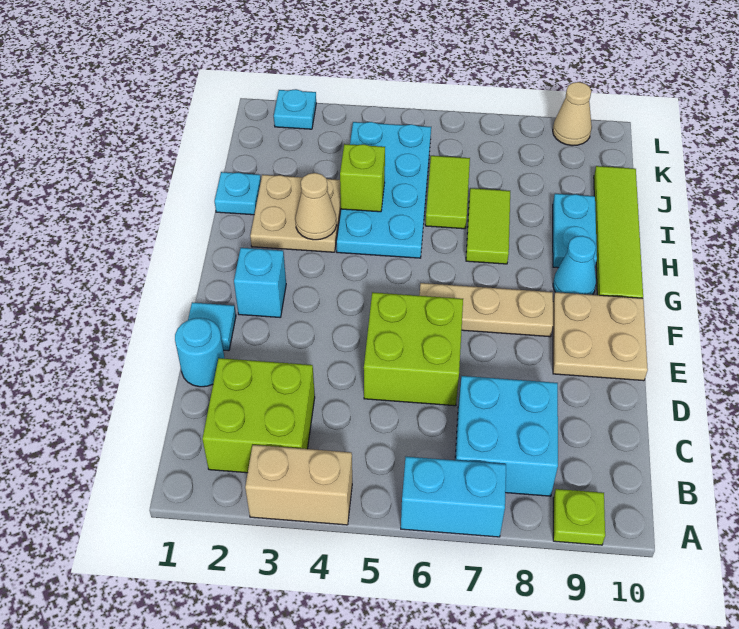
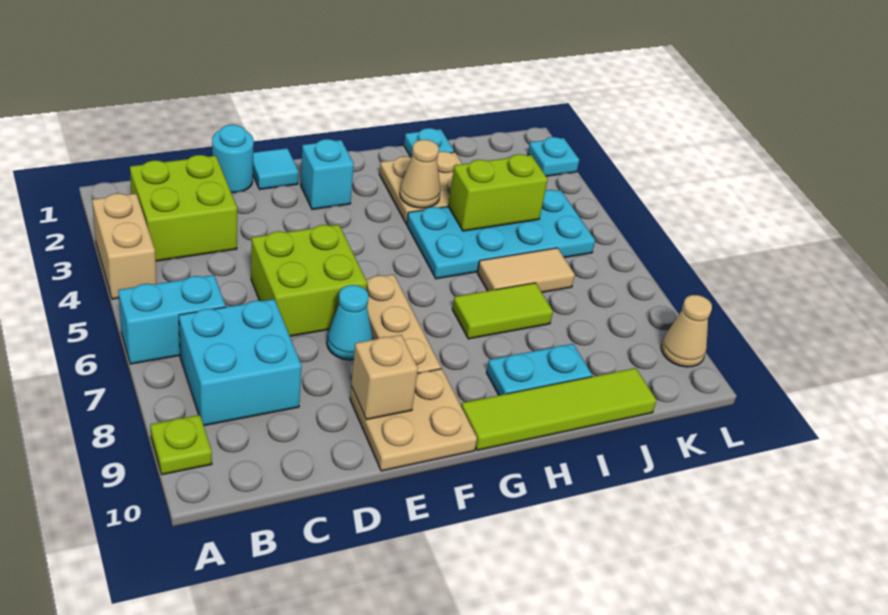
cyan 1x2 brick [401,457,506,537] -> cyan 1x2 brick turned to [118,275,226,364]
none -> tan 1x1 brick [351,335,418,420]
cyan 1x1 cone [553,236,596,295] -> cyan 1x1 cone moved to [327,285,373,360]
lime 1x1 brick [340,144,385,212] -> lime 1x2 brick [448,154,548,231]
lime 1x2 tile [425,156,470,229] -> tan 1x2 tile [477,248,575,292]

